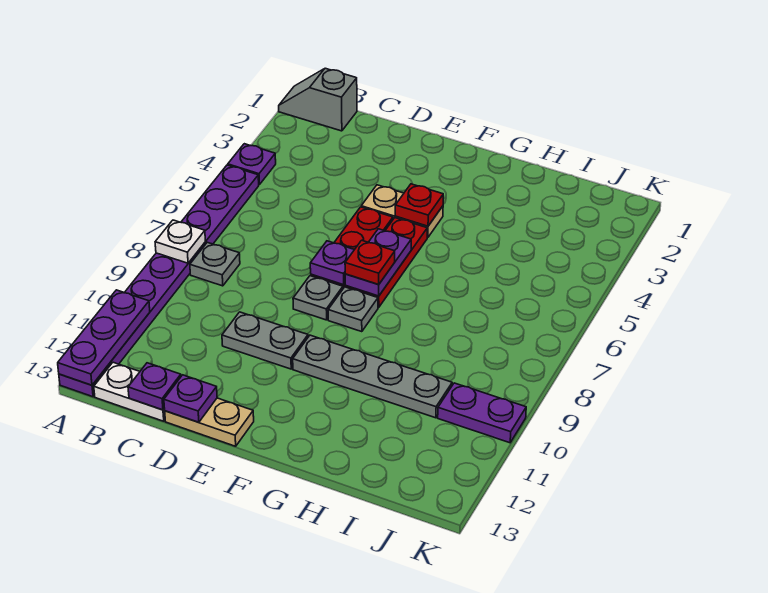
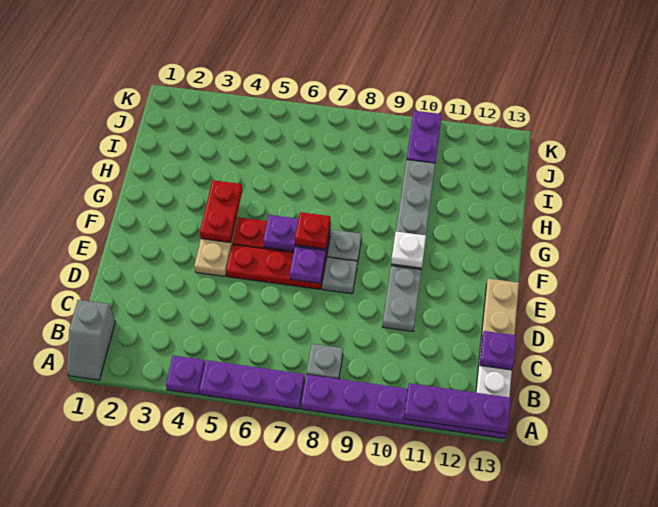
white 1x1 plate [155,220,205,263] -> white 1x1 plate moved to [391,232,426,268]
purple 1x1 plate [164,375,217,422] -> none
red 1x1 plate [395,184,443,226] -> red 1x2 plate [200,180,242,243]

